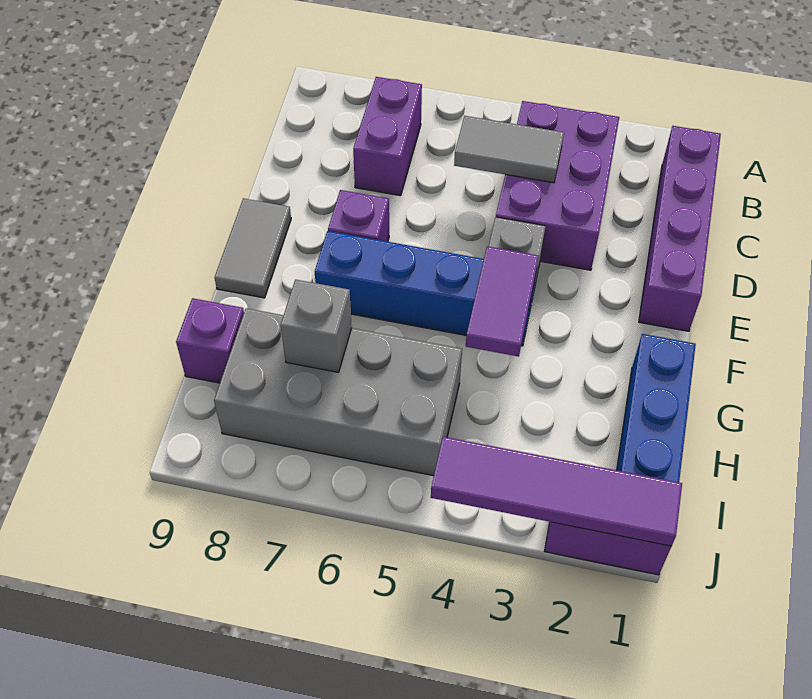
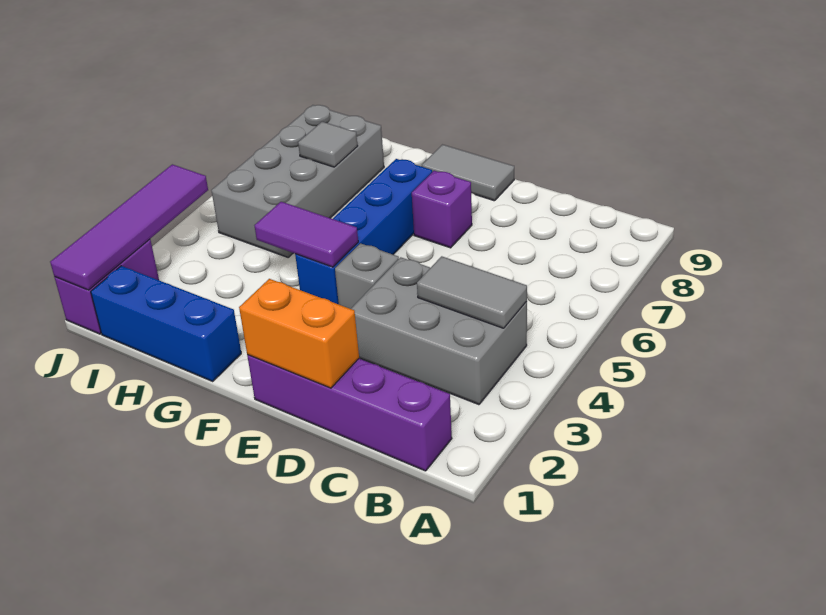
purple 2x3 brick [496,101,619,270] -> grey 2x3 brick [351,257,527,405]
purple 1x2 brick [353,77,422,196] -> none
grey 1x2 tile [454,116,564,183] -> grey 1x2 tile turned to [417,256,527,328]
none -> orange 1x2 brick [239,279,359,388]
grey 1x1 brick [281,280,352,372] -> grey 1x1 tile [298,122,357,167]
purple 1x1 brick [176,298,244,383] -> none

